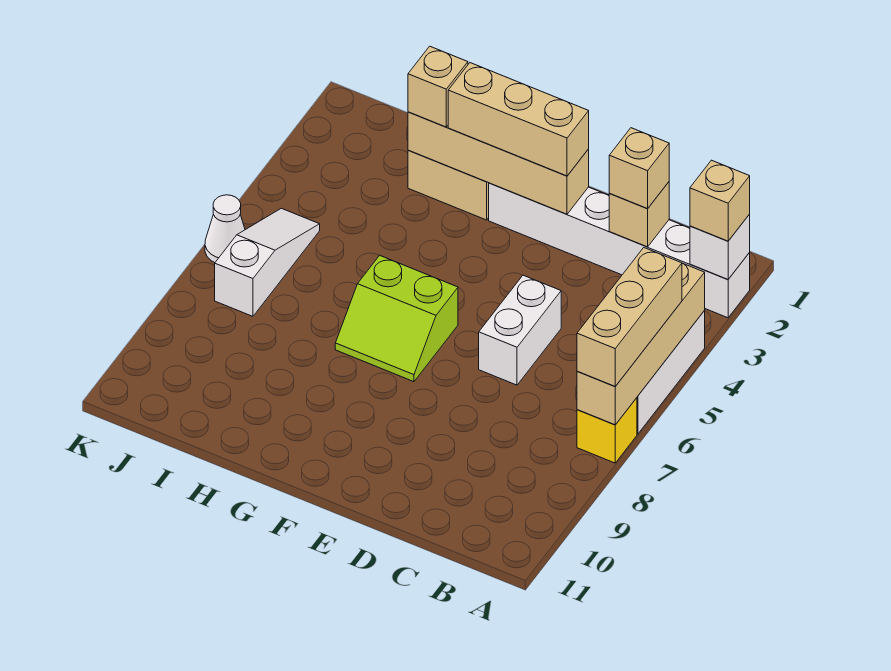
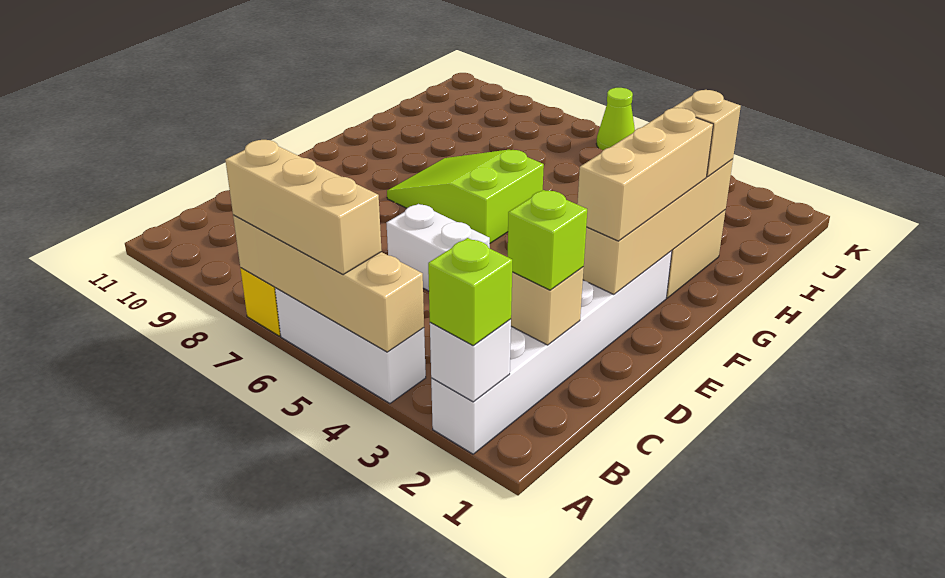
tan 1x1 brick [690,160,750,241] -> lime 1x1 brick [428,238,512,345]
tan 1x1 brick [609,128,669,209] -> lime 1x1 brick [508,190,587,290]
lime 2x2 slope [335,255,458,382] -> lime 2x3 slope [387,150,544,243]
white 1x3 slope [215,208,320,316] -> none
white 1x1 cone [205,195,245,263] -> lime 1x1 cone [596,88,635,150]

